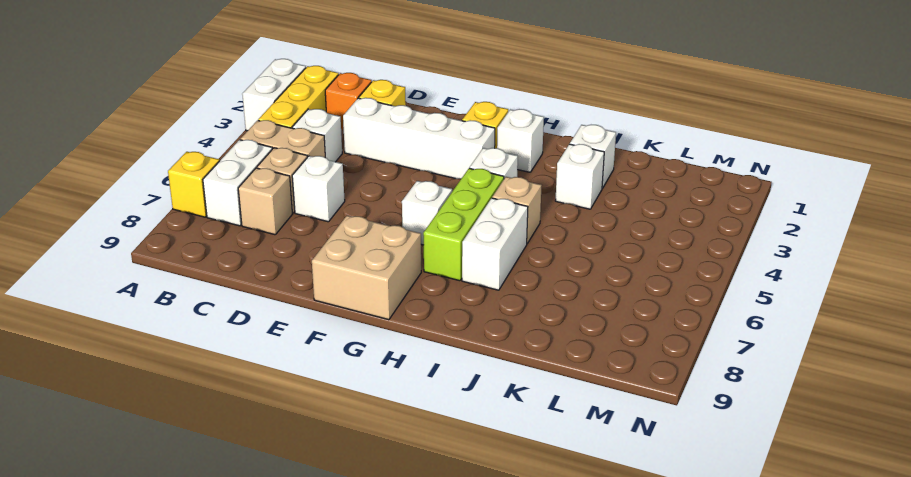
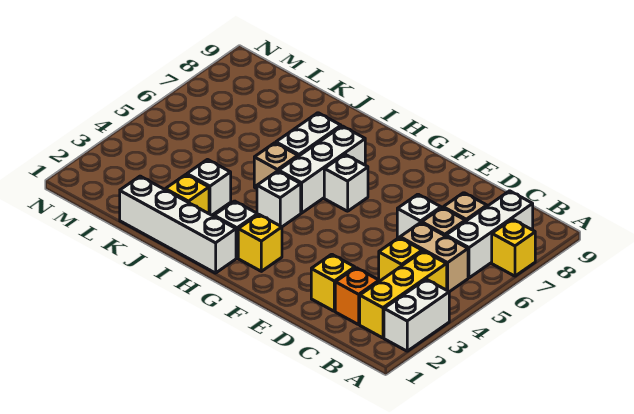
white 1x2 brick [203,140,272,226] -> white 1x3 brick [446,191,533,278]
white 1x1 brick [292,109,342,162] -> yellow 1x1 brick [379,238,422,281]
white 1x4 brick [343,98,495,179] -> white 1x4 brick moved to [120,176,236,273]
tan 2x2 brick [312,216,421,320] -> none
lime 1x3 brick [423,168,504,281] -> white 1x3 brick [279,126,365,213]
white 1x1 brick [570,125,616,188] -> yellow 1x1 brick [165,175,209,214]

